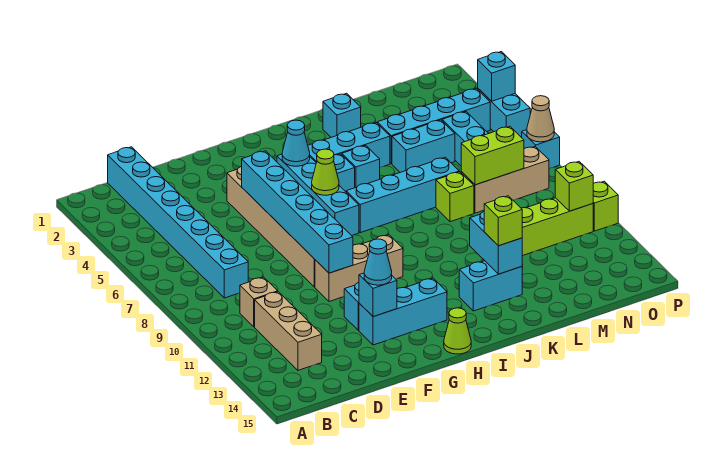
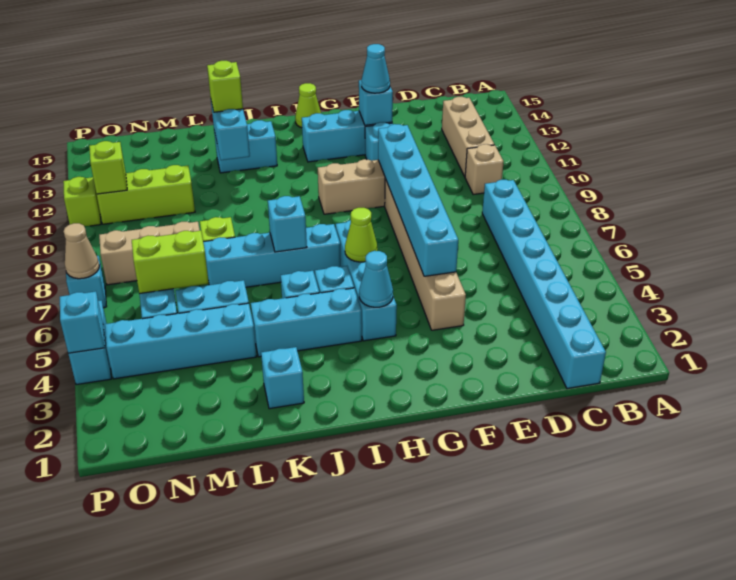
none -> cyan 1x1 brick [268,196,307,252]
lime 1x2 brick [461,127,524,185] -> lime 1x2 brick moved to [132,231,209,294]

